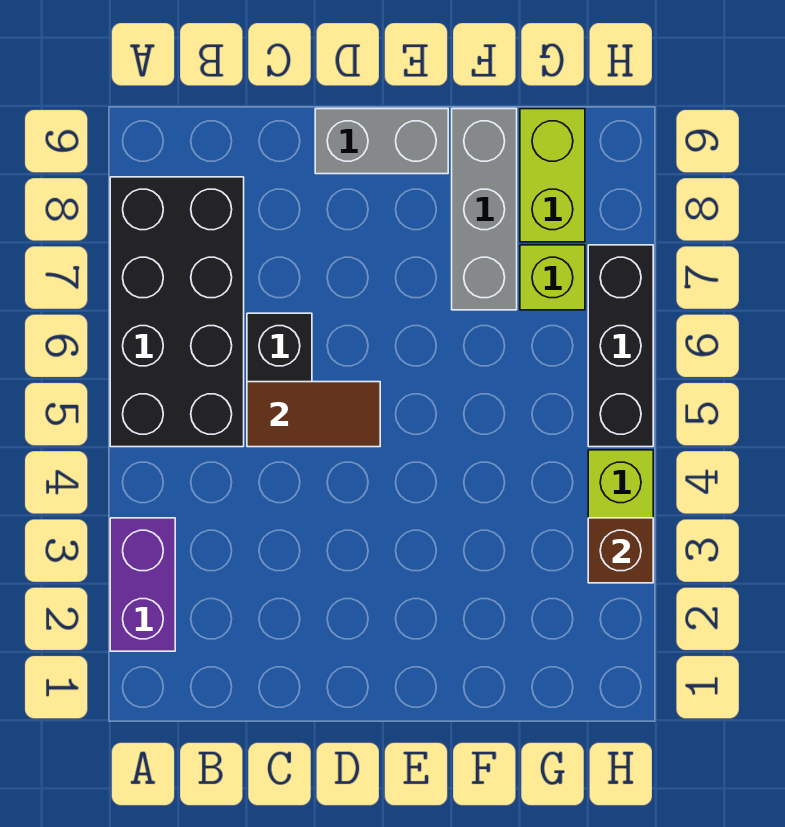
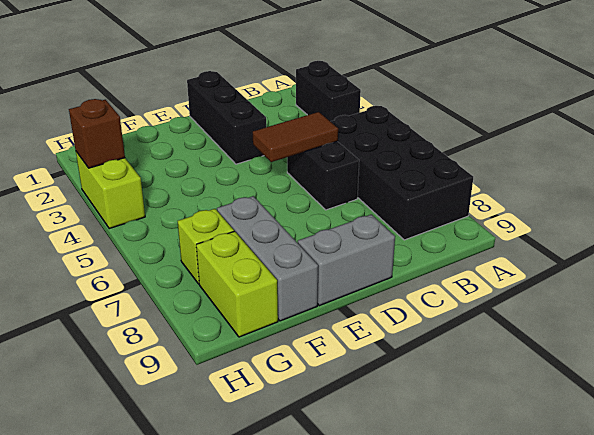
purple 1x2 brick [110,518,175,651] -> black 1x2 brick [296,61,361,121]
black 1x3 brick [588,245,653,447] -> black 1x3 brick moved to [187,71,266,164]

